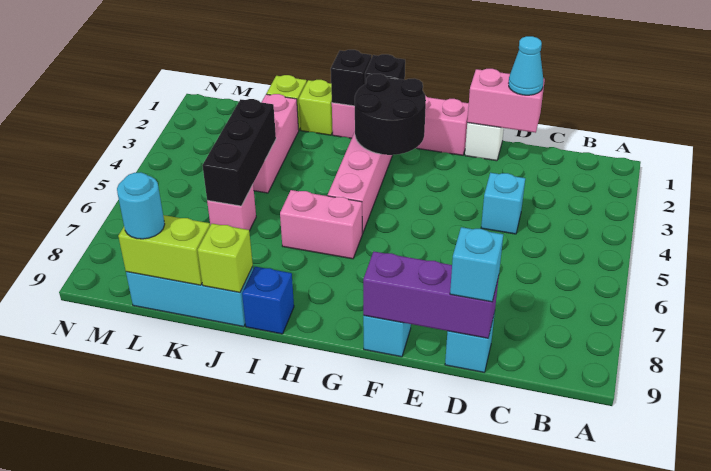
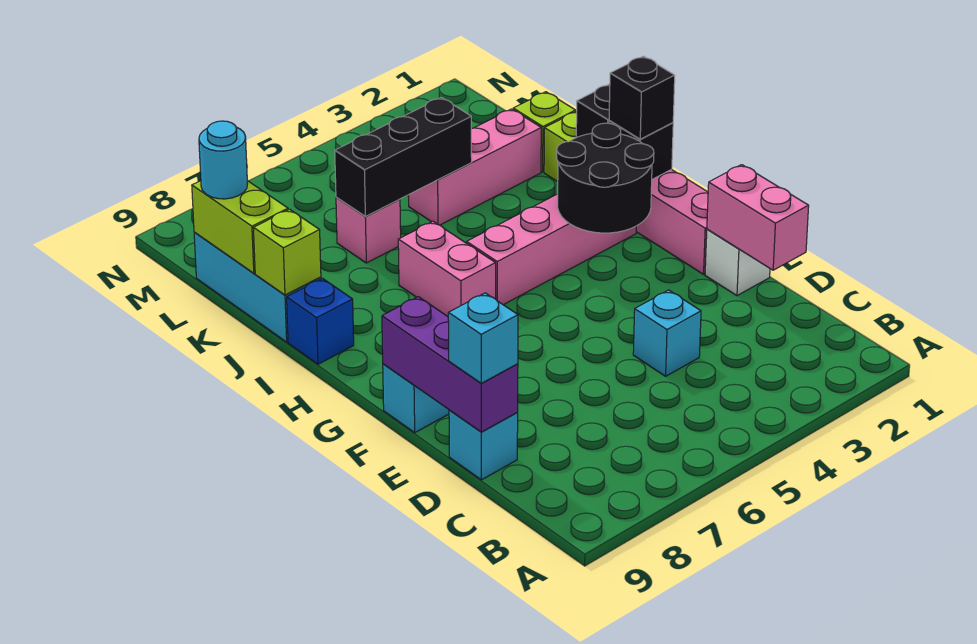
cyan 1x1 cone [509,36,543,95] -> none
none -> black 1x1 brick [609,56,675,139]

